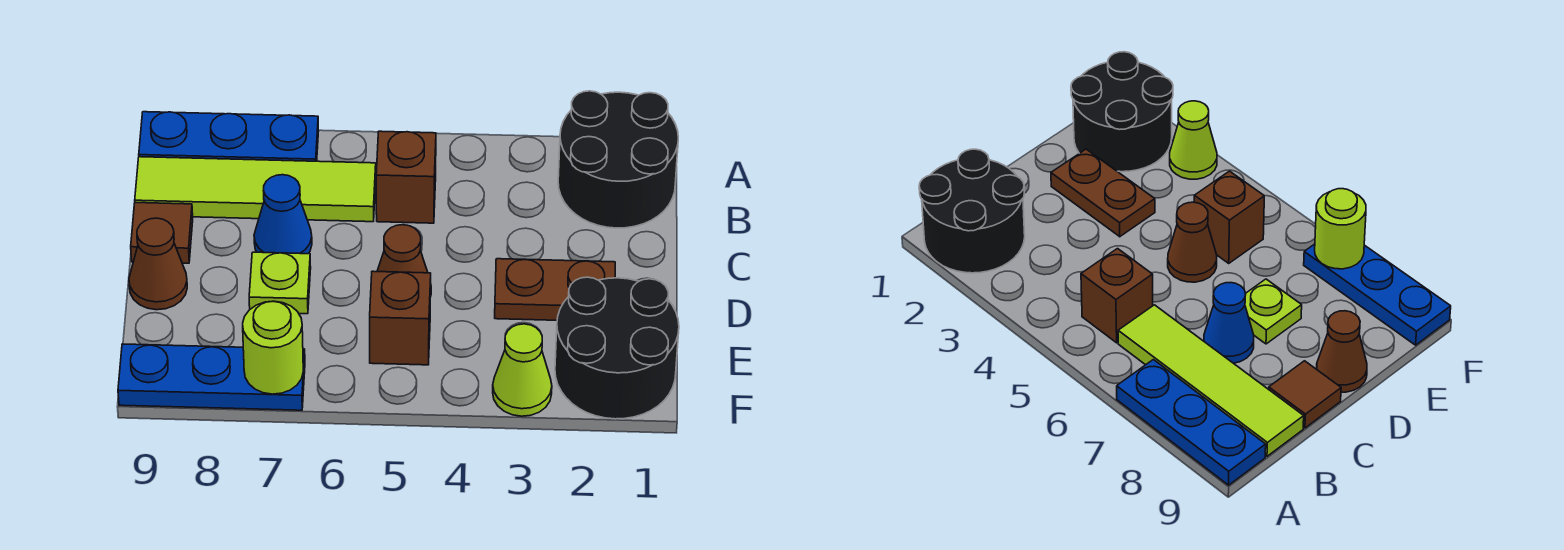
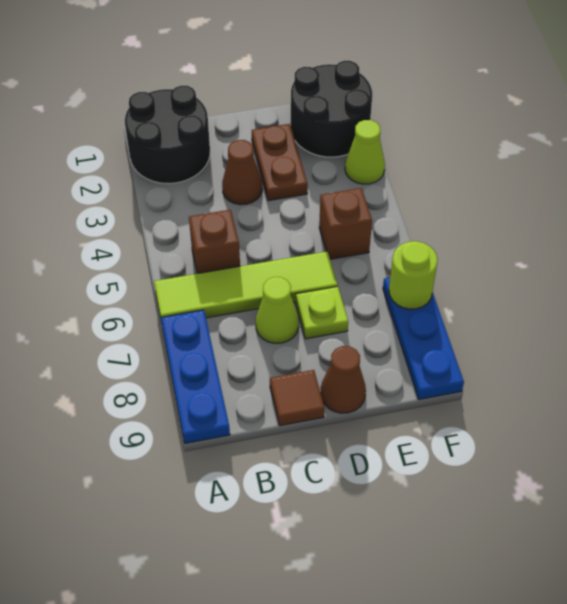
lime 1x4 tile [135,157,376,222] -> lime 1x4 tile turned to [154,251,338,318]
blue 1x1 cone [254,175,312,254] -> lime 1x1 cone [256,277,299,343]
brown 1x1 cone [377,225,428,273] -> brown 1x1 cone moved to [222,140,262,205]

